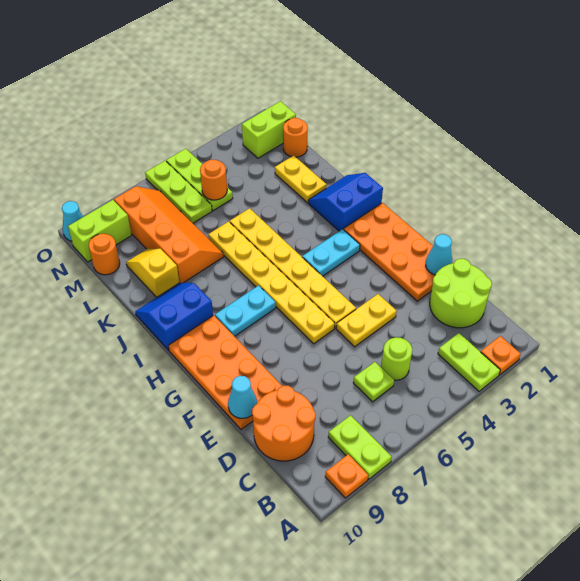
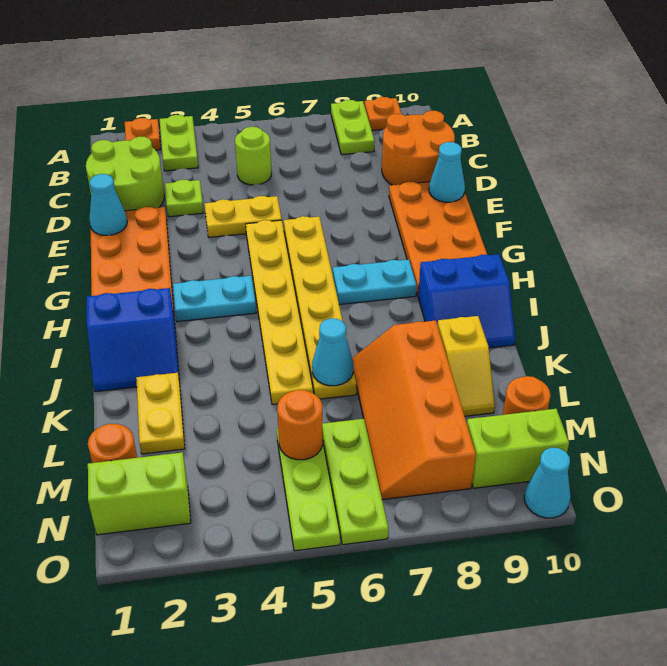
lime 1x1 plate [353,362,394,402] -> lime 1x1 plate moved to [165,180,204,217]
none -> cyan 1x1 cone [312,318,353,386]

